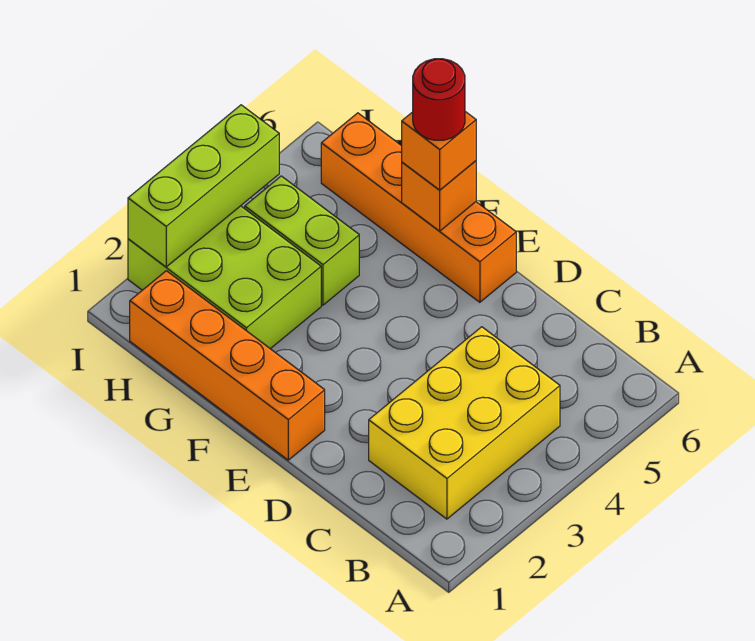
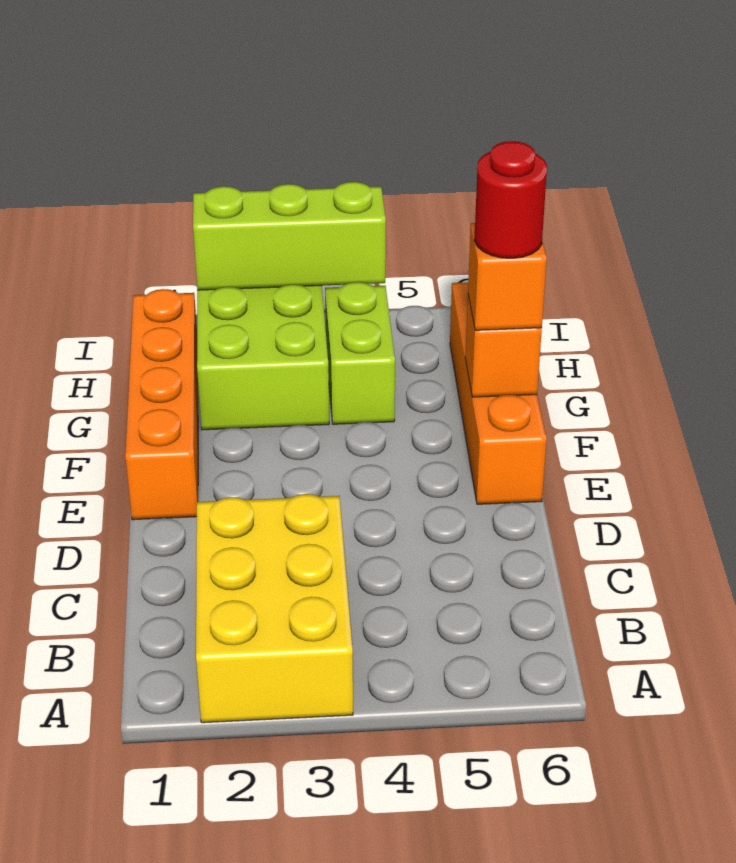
yellow 2x3 brick [369,327,560,519] -> yellow 2x3 brick turned to [196,494,353,723]

